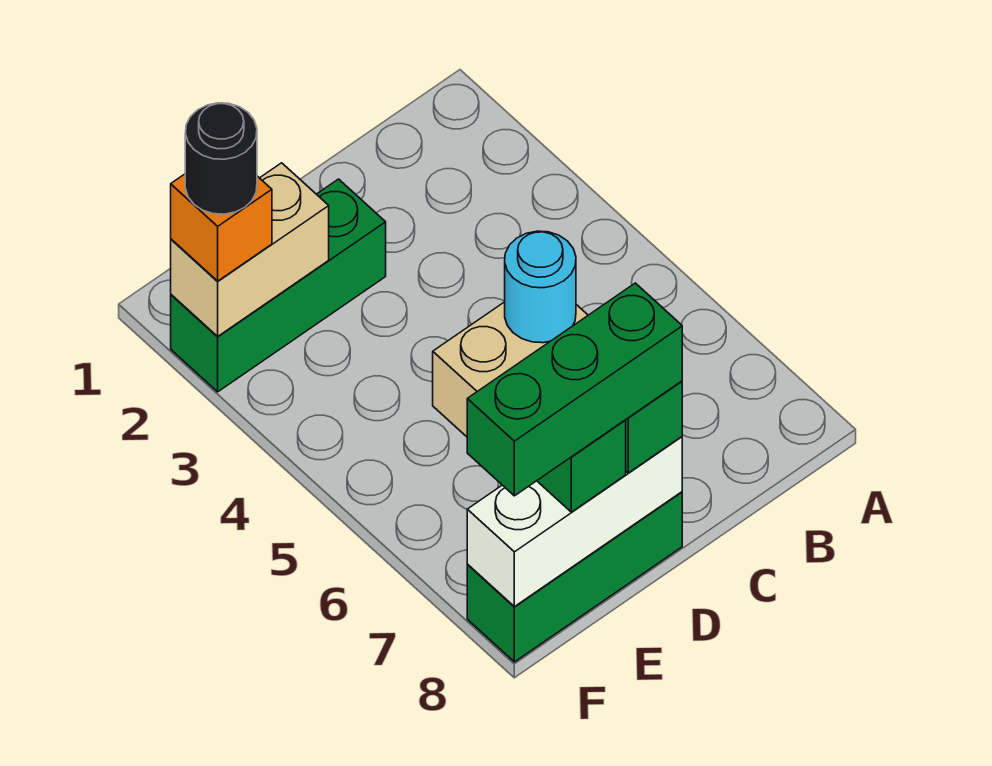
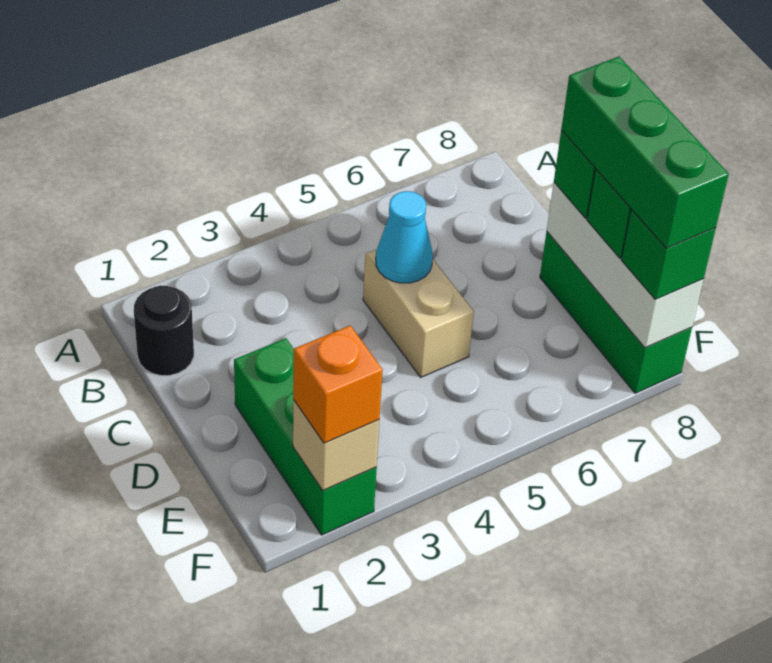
cyan 1x1 round brick [505,231,576,343] -> cyan 1x1 cone [376,191,433,283]
tan 1x2 brick [171,163,329,336] -> tan 1x1 brick [293,400,379,490]
black 1x1 round brick [185,103,257,214] -> black 1x1 round brick moved to [134,286,194,376]
none -> green 1x1 brick [622,209,716,299]

